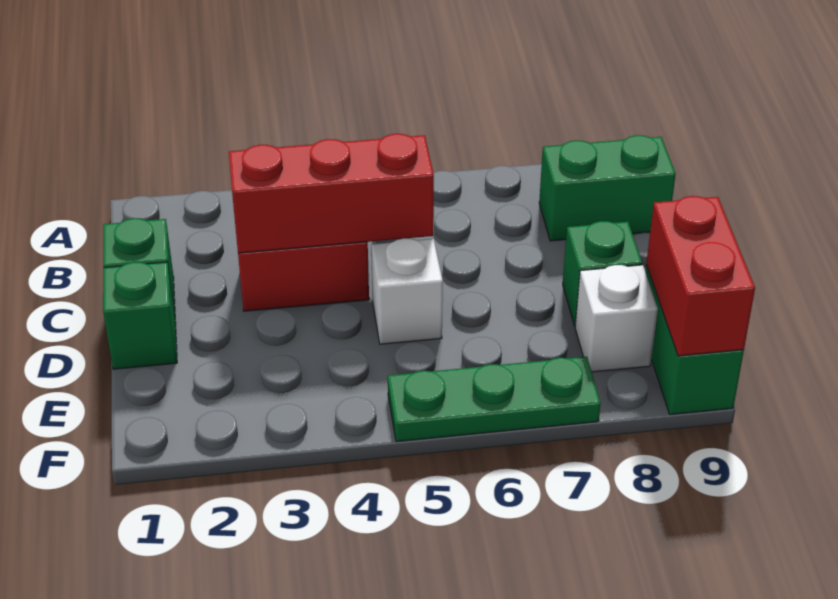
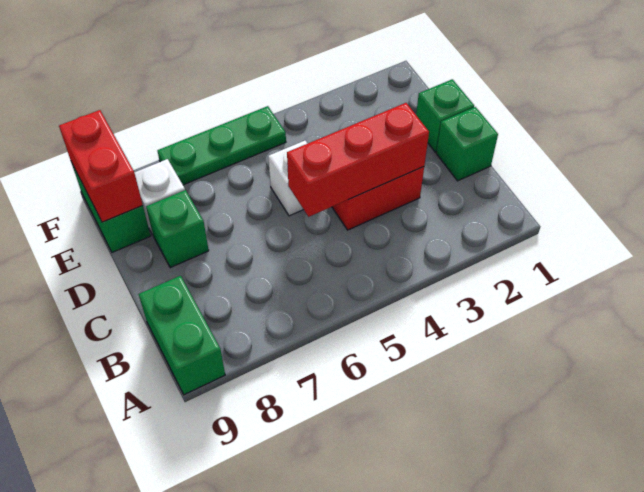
green 1x2 brick [539,135,676,241] -> green 1x2 brick turned to [139,276,225,395]

